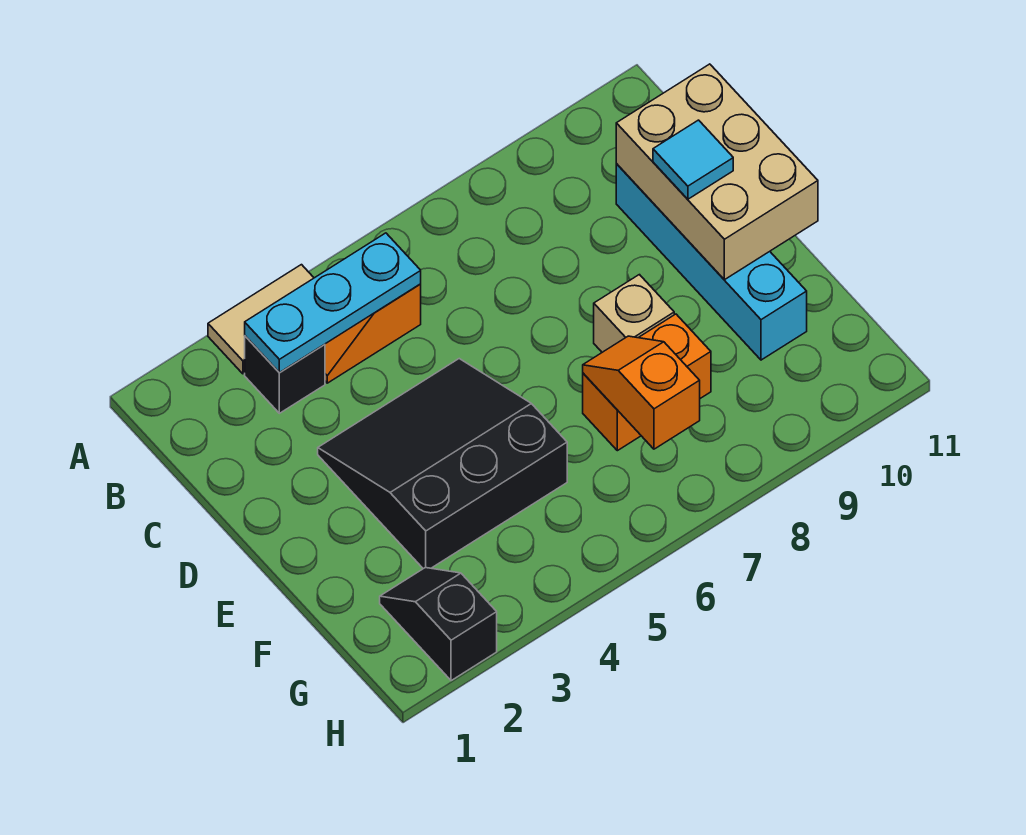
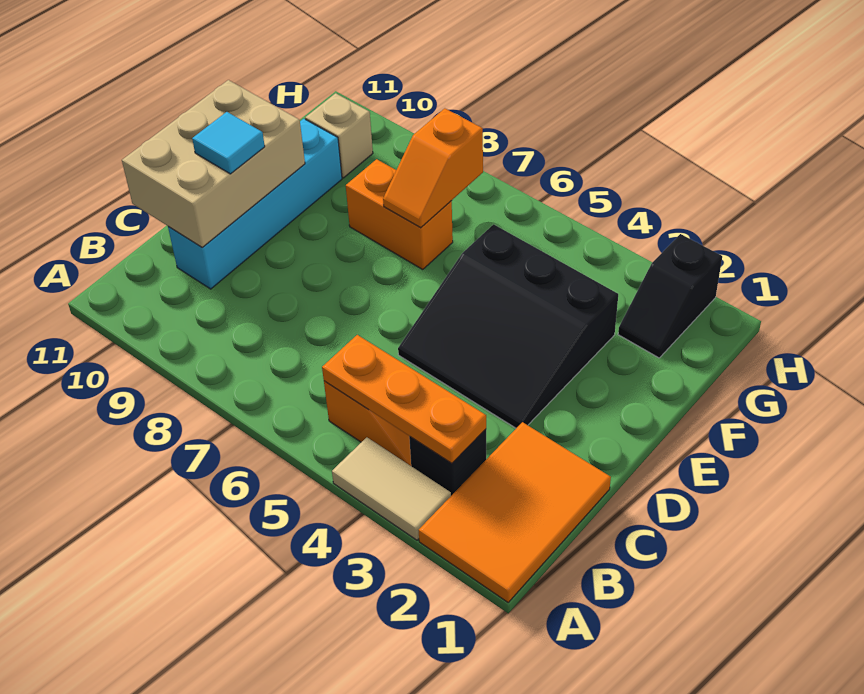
none -> orange 2x3 tile [419,422,611,602]
cyan 1x3 plate [245,233,421,372] -> orange 1x3 plate [322,335,486,463]
tan 1x1 brick [594,275,674,352] -> tan 1x1 brick moved to [305,93,373,178]

